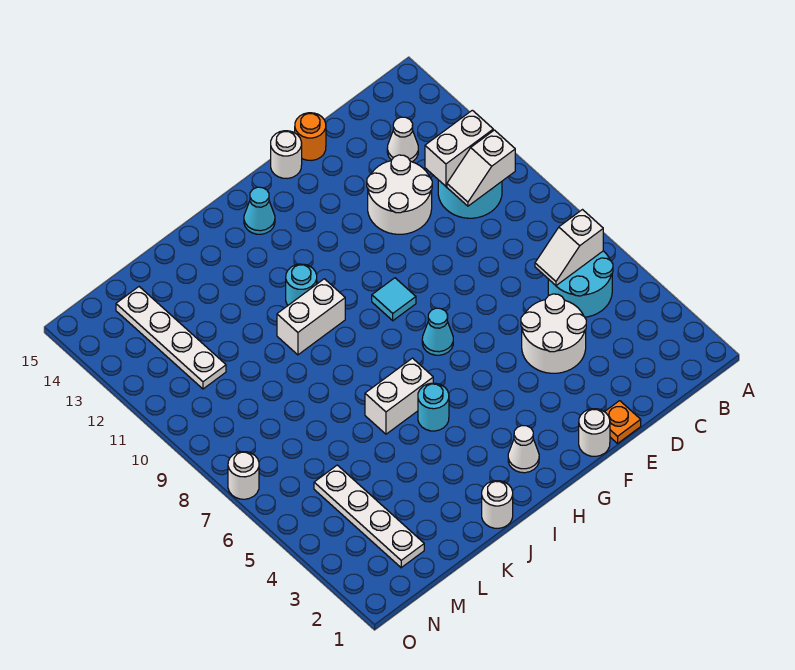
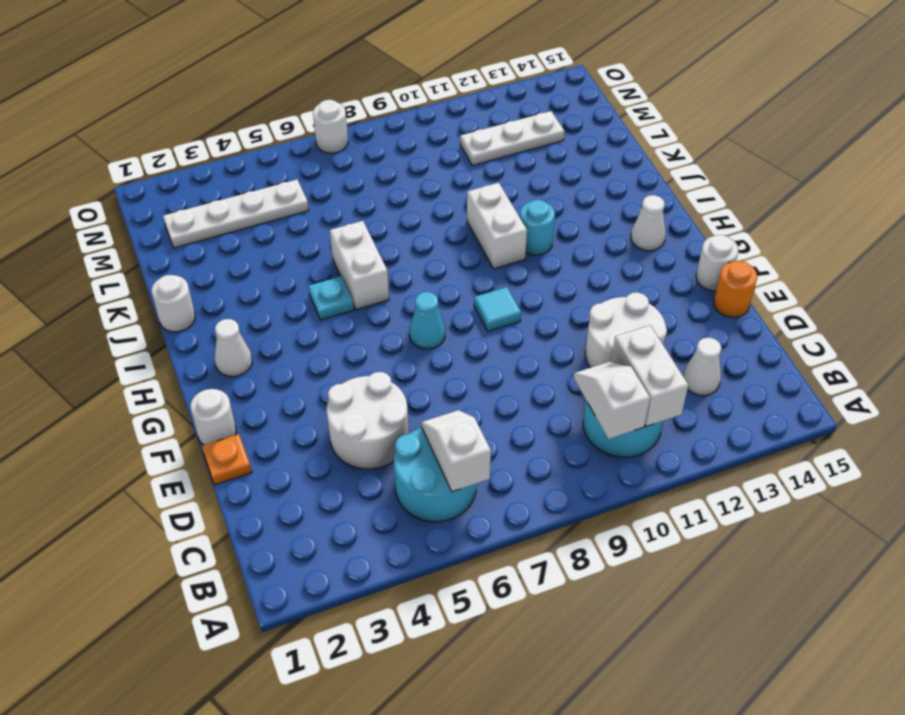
cyan 1x1 cone [244,187,275,234] -> white 1x1 cone [631,195,665,251]
cyan 1x1 round brick [418,383,449,431] -> cyan 1x1 plate [308,276,354,320]
white 1x4 plate [116,287,226,389] -> white 1x3 plate [460,111,564,166]

